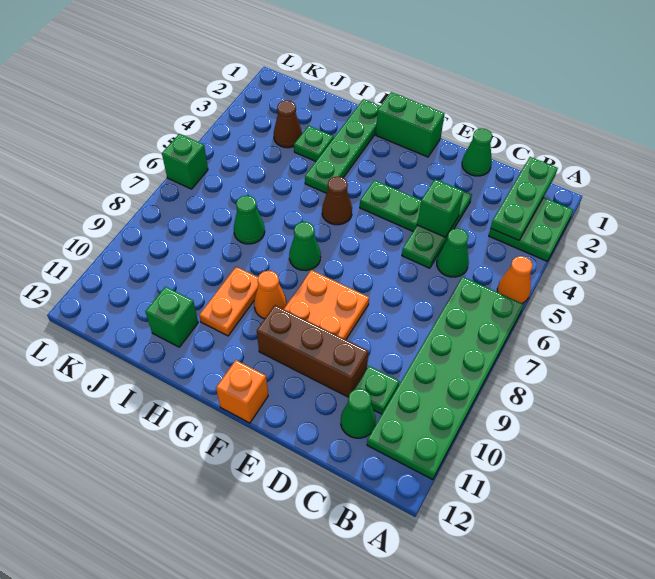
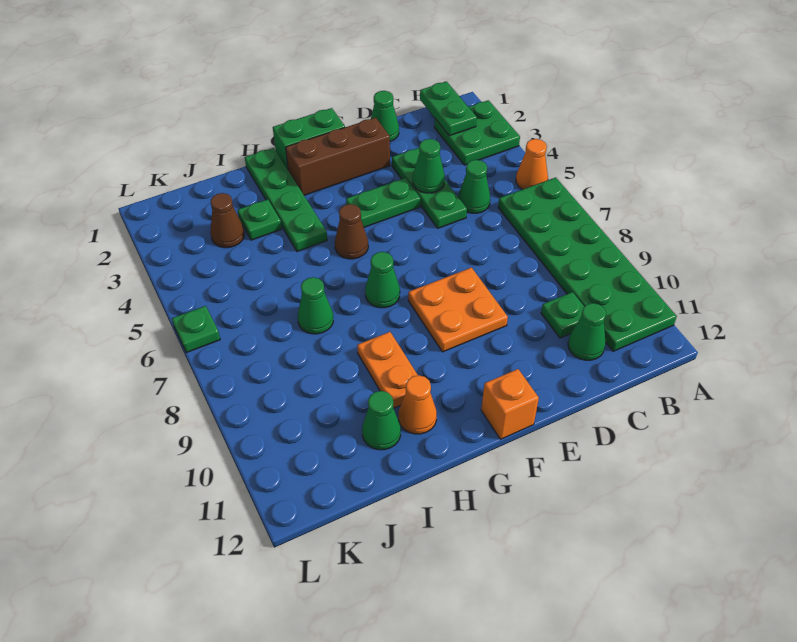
green 1x3 plate [491,157,558,240] -> green 1x2 plate [420,81,477,136]
green 1x1 brick [417,179,464,237] -> green 1x1 cone [413,139,445,193]
brown 1x3 brick [257,305,368,397] -> brown 1x3 brick moved to [286,118,390,195]
orange 1x1 cone [254,271,287,319] -> orange 1x1 cone moved to [399,375,437,434]
green 1x1 brick [145,287,198,347] -> green 1x1 cone [362,391,401,450]
green 1x1 brick [162,134,208,189] -> green 1x1 plate [172,306,220,353]

